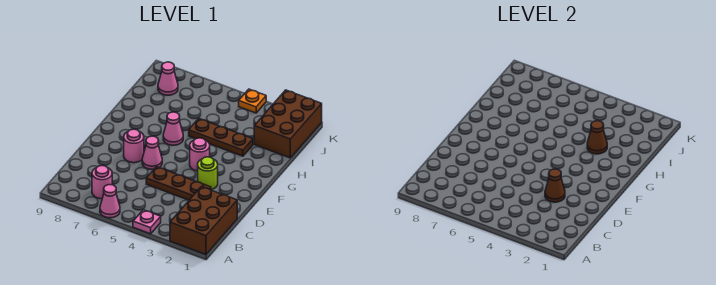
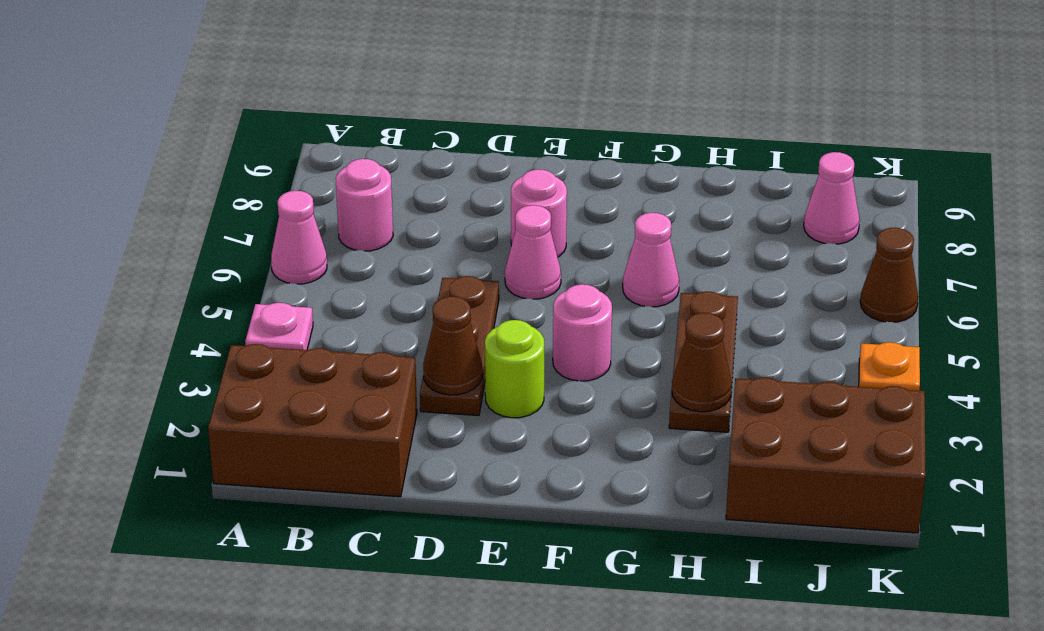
none -> brown 1x1 cone [860,228,918,322]

